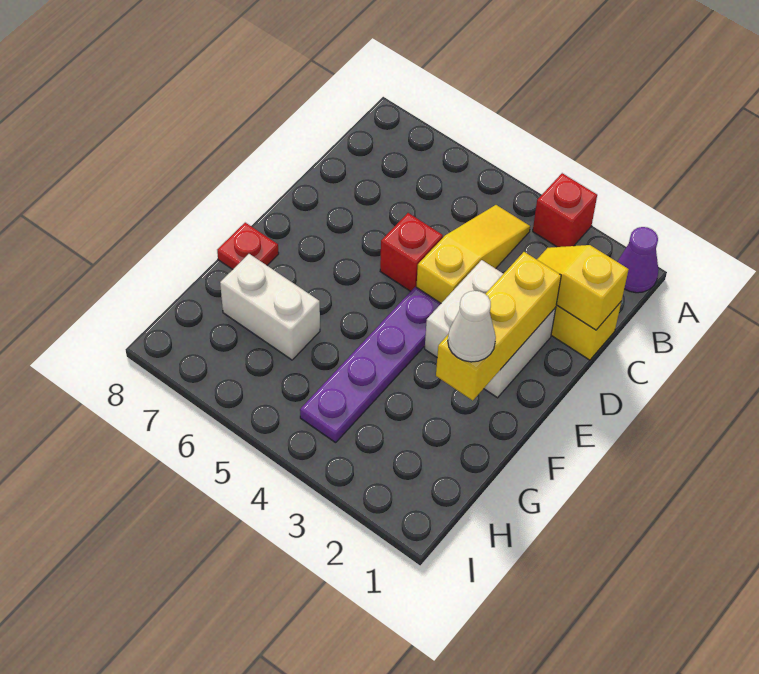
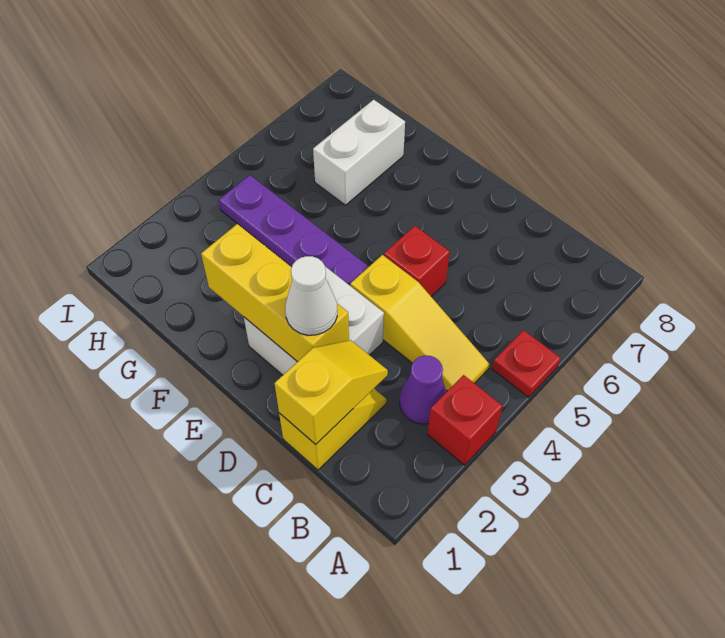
purple 1x1 cone [617,227,659,293] -> purple 1x1 cone moved to [400,355,446,424]
white 1x1 cone [448,291,496,362] -> white 1x1 cone moved to [285,256,337,335]
red 1x1 plate [217,223,279,269] -> red 1x1 plate moved to [492,330,561,397]

